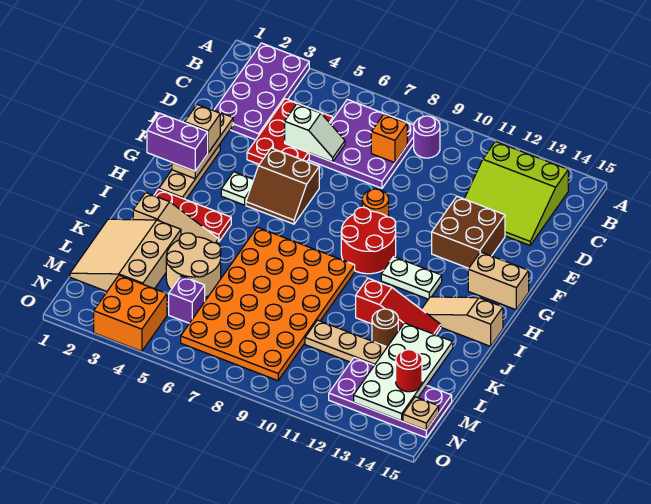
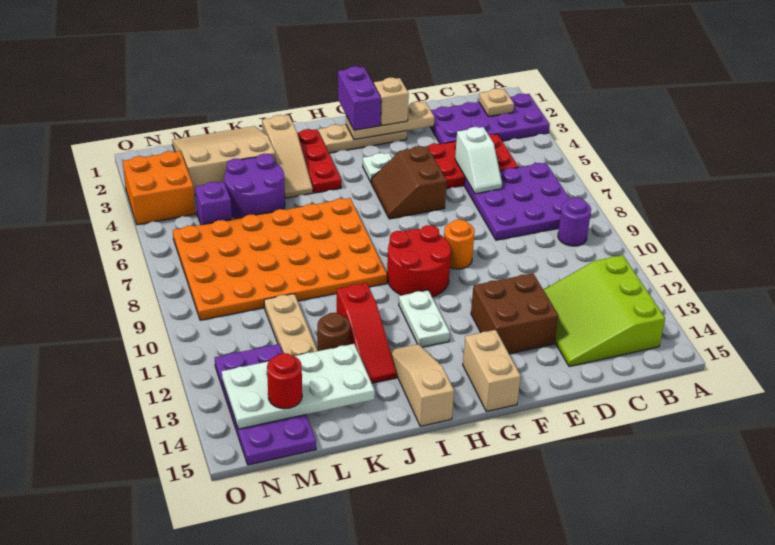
orange 1x1 brick [371,114,407,163] -> none
tan 2x2 round brick [166,233,221,297] -> purple 2x2 round brick [224,154,285,219]
tan 1x1 plate [403,397,439,430] -> tan 1x1 plate moved to [479,89,514,117]

